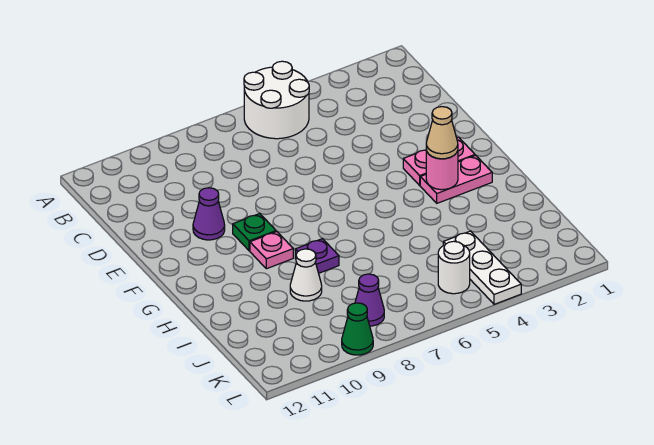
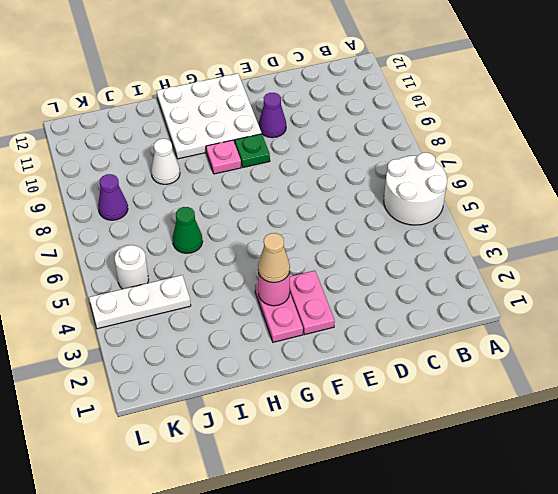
none -> white 3x3 plate [157,73,262,159]
purple 1x1 plate [295,239,339,273] -> none
green 1x1 cone [342,303,373,355] -> green 1x1 cone moved to [172,207,203,253]

